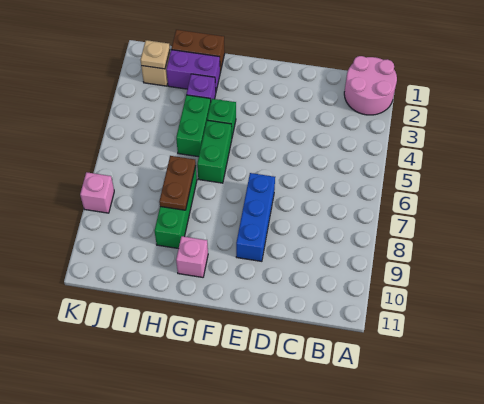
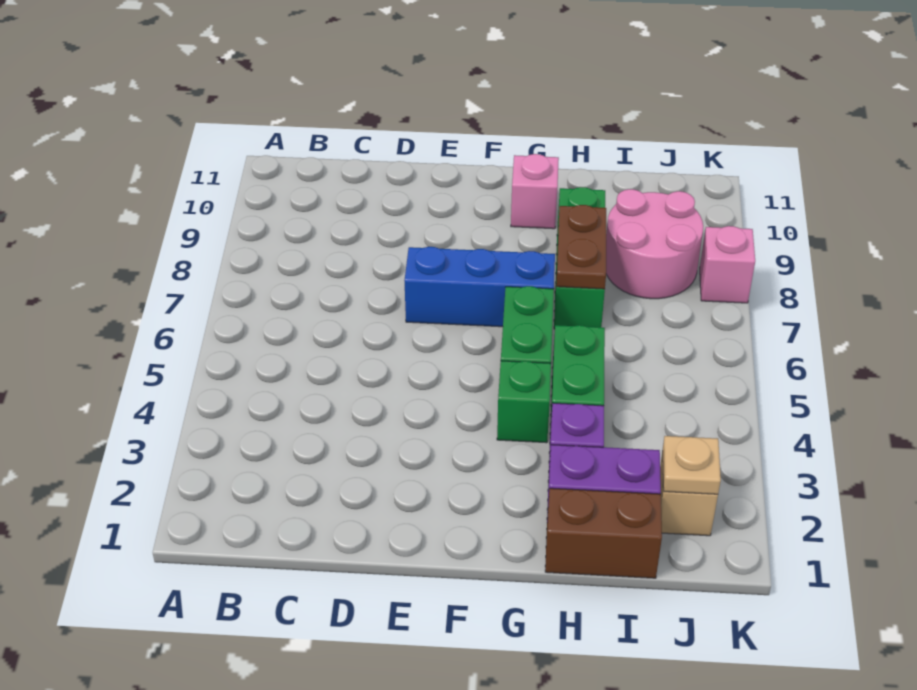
pink 2x2 round brick [344,56,397,115] -> pink 2x2 round brick moved to [606,189,703,299]
blue 1x3 brick [236,173,275,261] -> blue 1x3 brick turned to [404,247,555,327]

